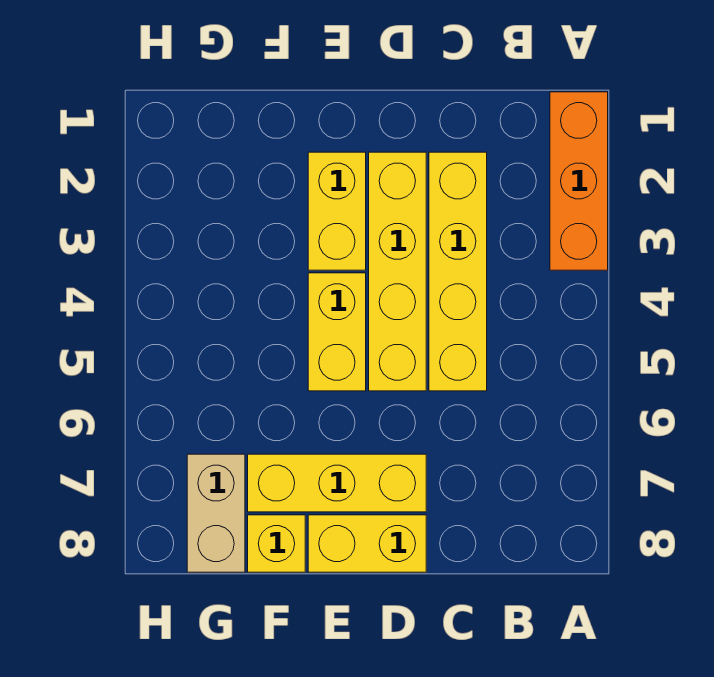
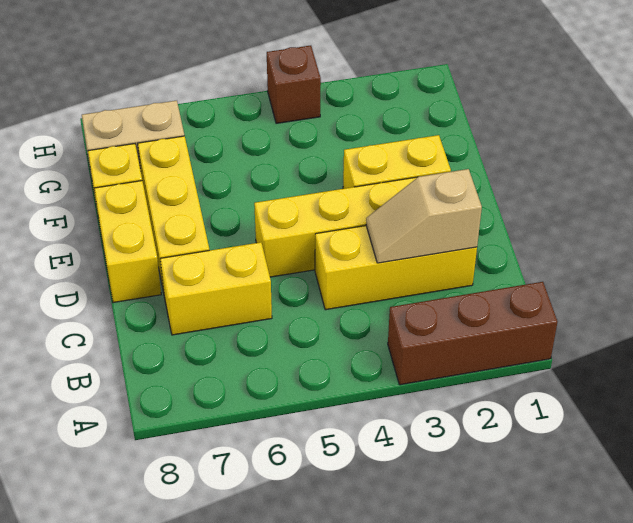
orange 1x3 brick [550,92,608,270] -> brown 1x3 brick [388,282,557,385]
yellow 1x4 brick [429,152,487,391] -> yellow 1x3 brick [315,226,477,310]
none -> tan 1x2 slope [366,169,482,263]
yellow 1x2 brick [308,273,366,391] -> yellow 1x2 brick moved to [160,242,272,335]
none -> brown 1x1 brick [267,46,321,124]

